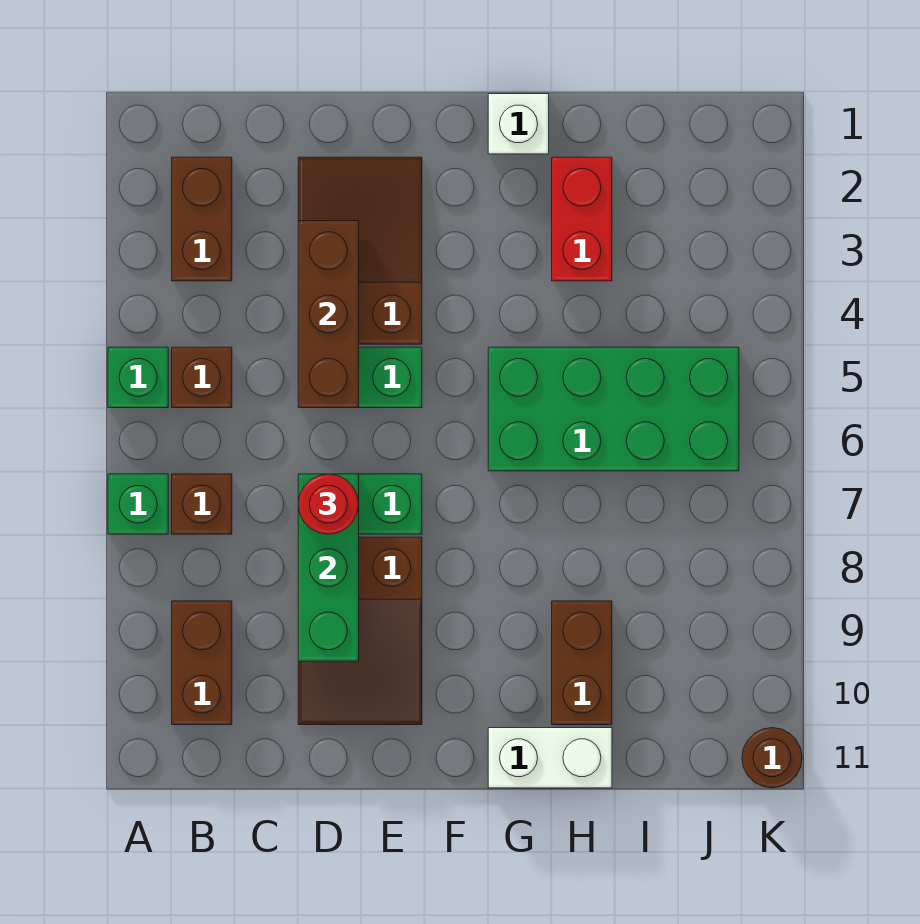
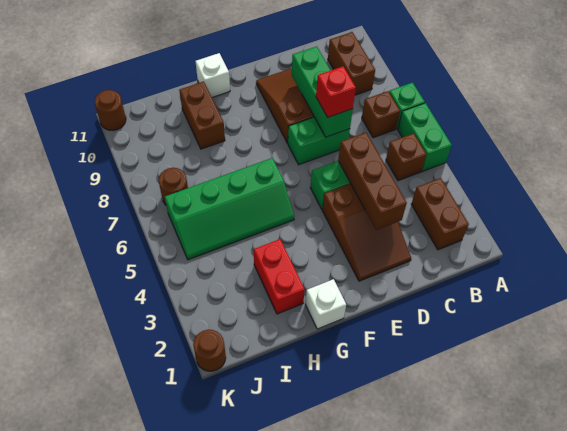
green 1x1 brick [108,347,168,408] -> green 1x2 brick [398,103,452,171]
red 1x1 round brick [298,474,359,534] -> red 1x1 brick [316,66,356,117]
green 2x4 brick [488,347,739,471] -> green 2x4 slope [165,158,294,260]
white 1x2 brick [488,728,612,788] -> white 1x1 brick [196,53,230,97]
none -> brown 1x1 round brick [159,168,188,205]
none -> brown 1x1 round brick [193,329,226,371]

